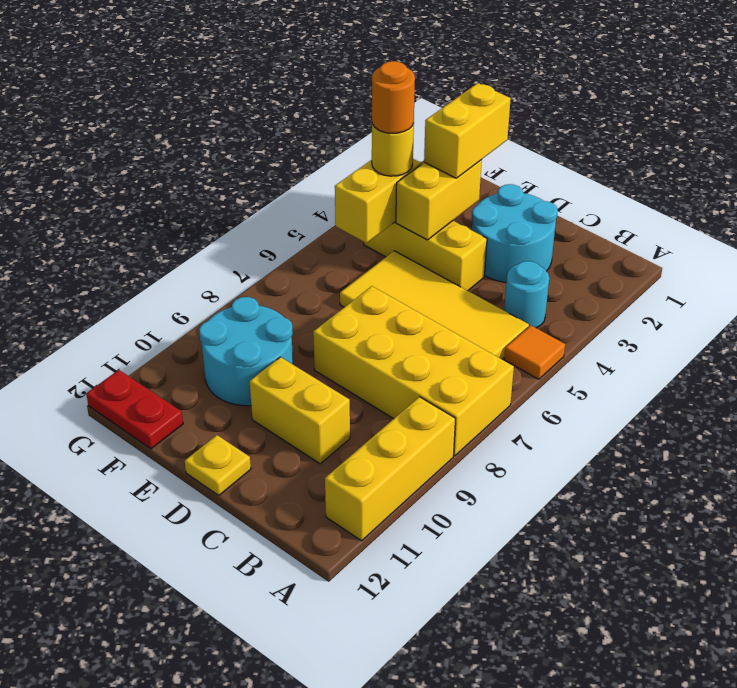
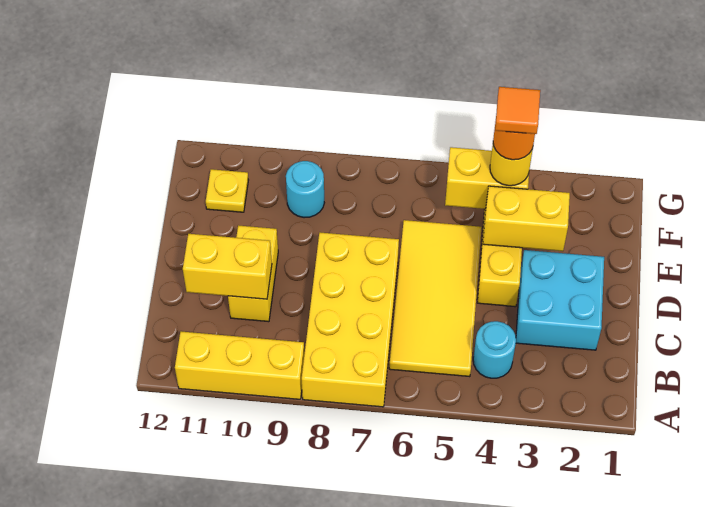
orange 1x1 tile [504,325,565,379] -> orange 1x1 tile moved to [495,87,540,134]
cyan 2x2 round brick [472,184,558,282] -> cyan 2x2 brick [516,250,604,350]
yellow 1x1 plate [185,435,251,495] -> yellow 1x1 plate moved to [206,169,248,212]
yellow 1x2 brick [424,83,511,178] -> yellow 1x2 brick moved to [183,234,272,299]
cyan 2x2 round brick [199,297,293,406] -> cyan 1x1 round brick [286,161,324,218]
red 1x2 plate [86,370,183,449] -> none

